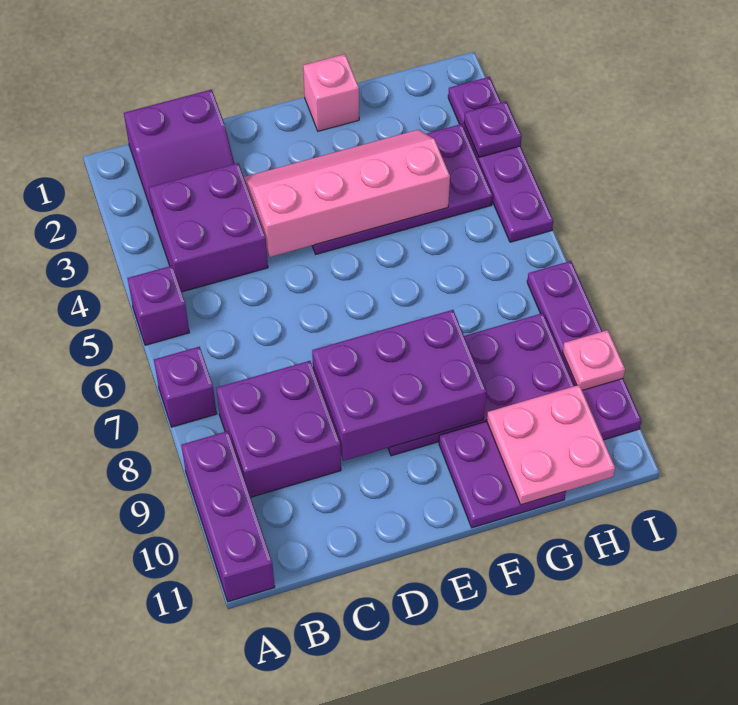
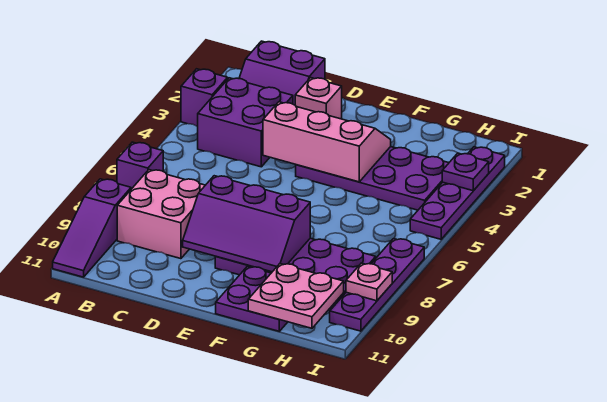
purple 1x1 brick [128,266,189,345] -> purple 1x1 brick moved to [181,69,228,126]
purple 1x3 brick [181,431,275,602] -> purple 1x3 slope [53,179,131,277]
purple 2x2 brick [216,361,341,497] -> pink 2x2 brick [117,170,205,259]
pink 2x4 slope [244,130,450,257] -> pink 2x3 slope [263,102,391,182]
purple 2x3 brick [312,310,486,461] -> purple 2x3 slope [183,176,310,272]
pink 1x1 brick [303,54,359,131] -> pink 1x1 brick moved to [295,78,342,119]

